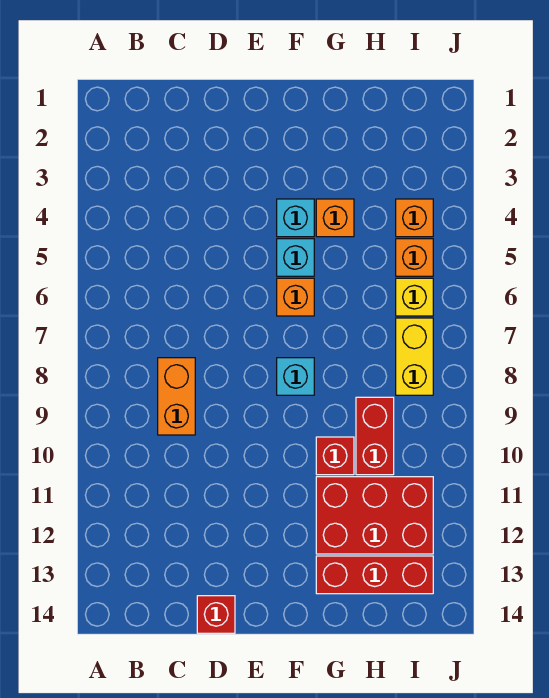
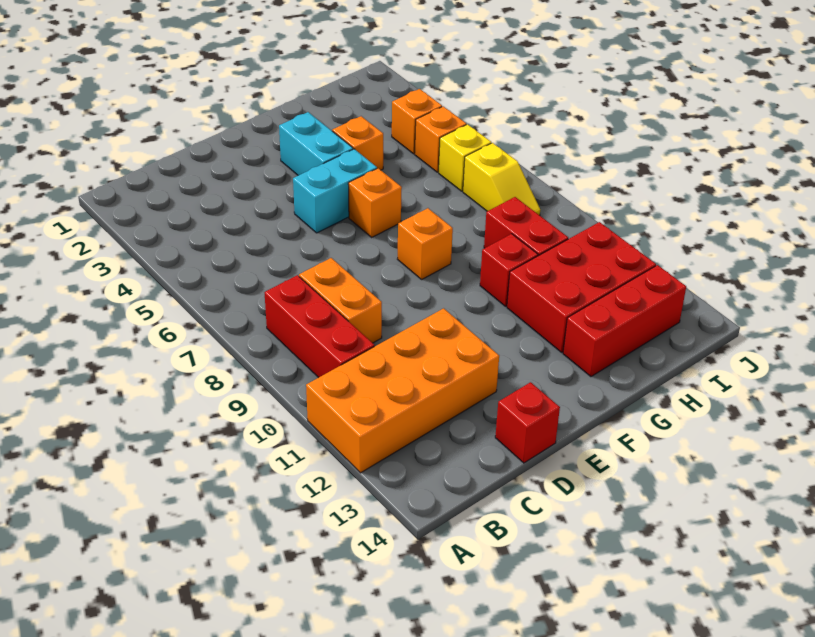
none -> orange 2x4 brick [306,308,499,473]
none -> red 1x3 brick [264,275,375,378]
cyan 1x1 brick [277,199,314,237] -> cyan 1x2 brick [279,112,353,175]
cyan 1x1 brick [277,239,314,276] -> cyan 1x2 brick [293,149,377,233]
cyan 1x1 brick [277,358,314,395] -> orange 1x1 brick [398,208,453,279]
yellow 1x2 brick [396,318,433,395] -> yellow 1x2 slope [463,143,540,215]

